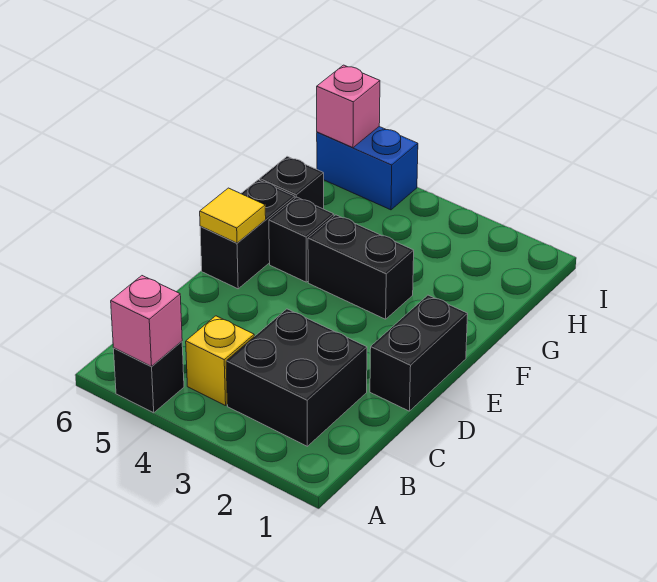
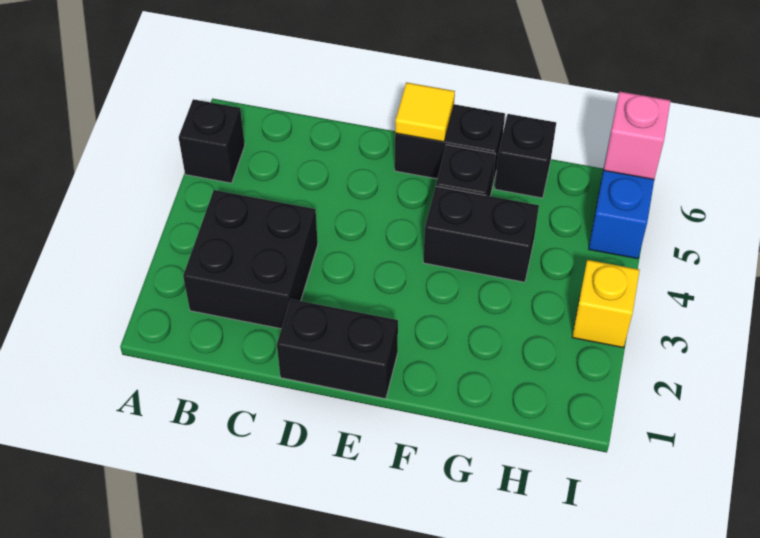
pink 1x1 brick [111,276,182,366] -> none
yellow 1x1 brick [186,316,254,406] -> yellow 1x1 brick moved to [572,260,640,348]
black 1x2 brick [308,215,414,319] -> black 1x2 brick turned to [423,186,539,282]

